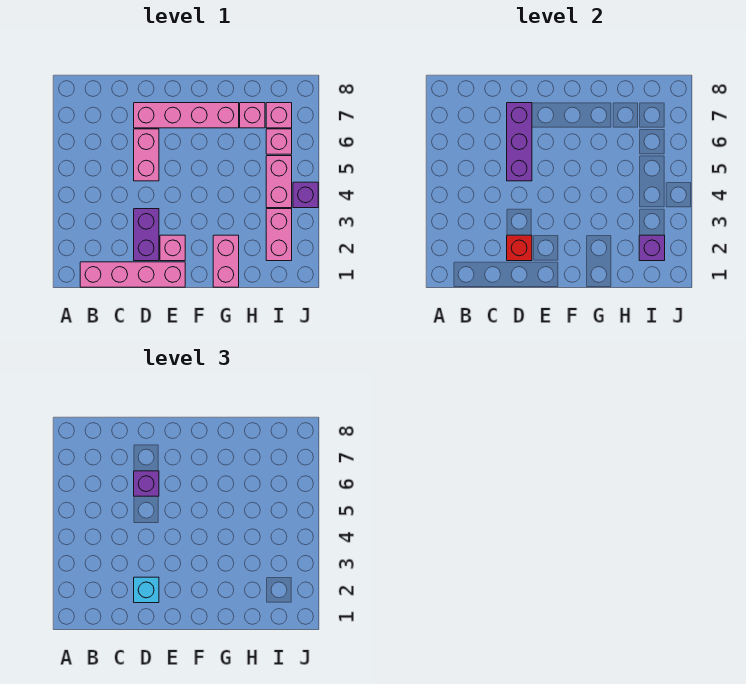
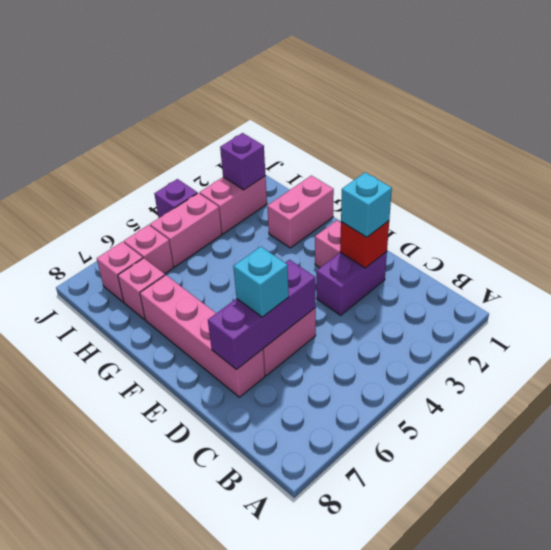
pink 1x4 brick [80,262,185,287] -> none
purple 1x1 brick [134,471,159,496] -> cyan 1x1 brick [233,247,289,317]

